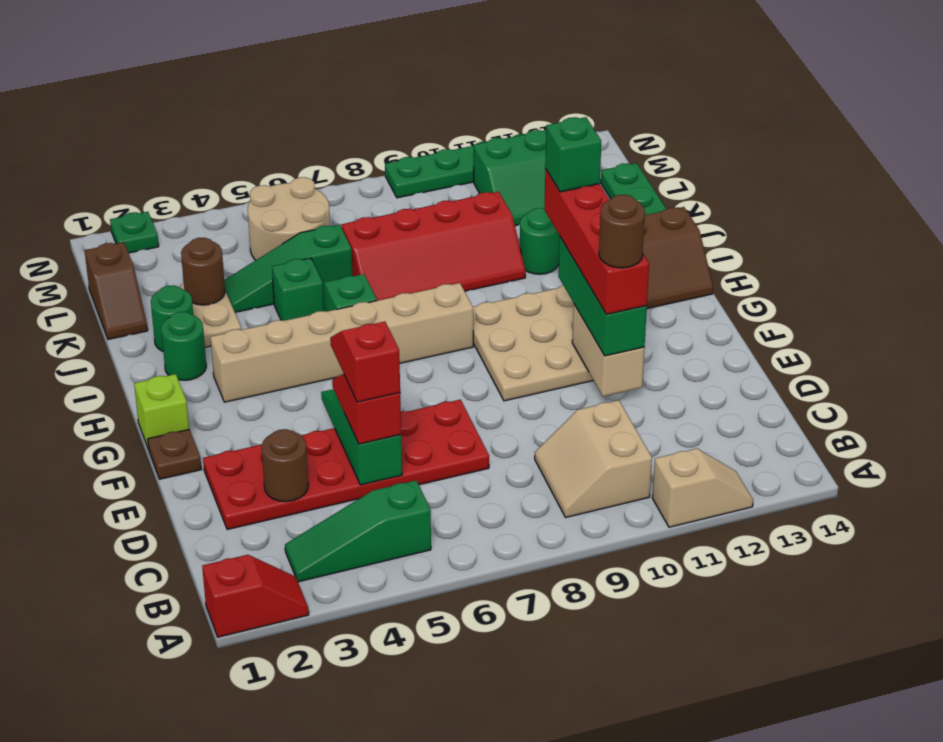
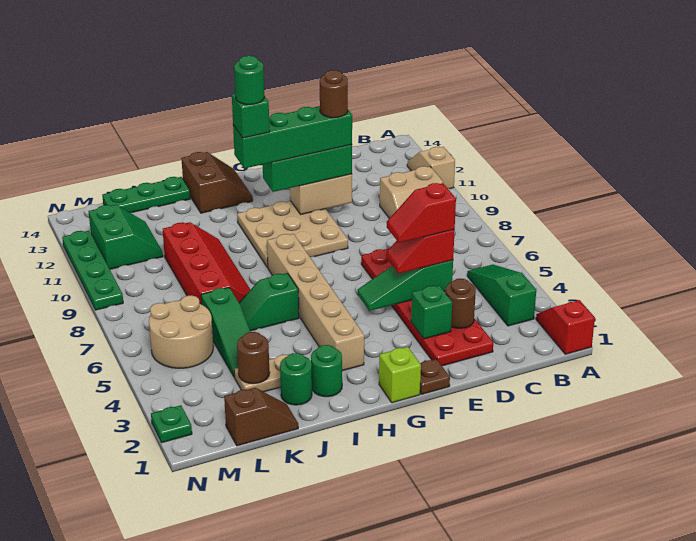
green 1x3 slope [285,480,431,582] -> green 1x3 slope turned to [467,265,536,326]
red 1x4 brick [544,169,649,314] -> green 1x4 brick [233,106,352,169]
green 1x1 brick [272,258,324,321] -> green 1x1 brick moved to [411,285,452,339]
green 1x1 round brick [520,208,560,274] -> green 1x1 round brick moved to [234,56,264,105]

